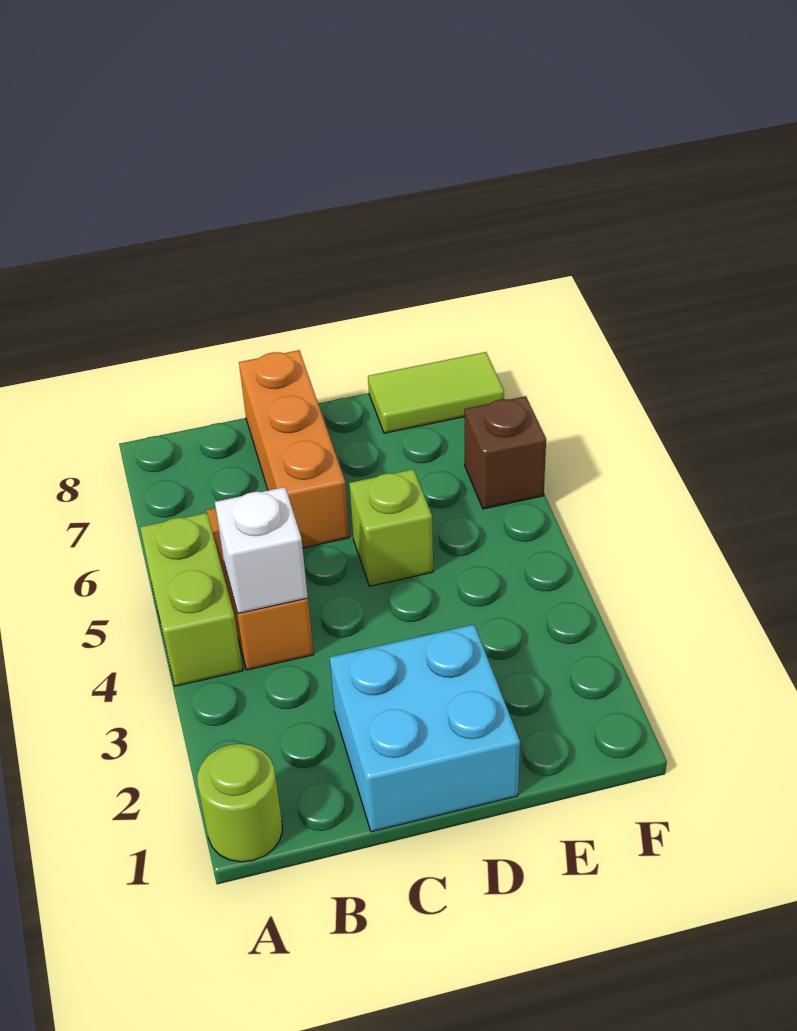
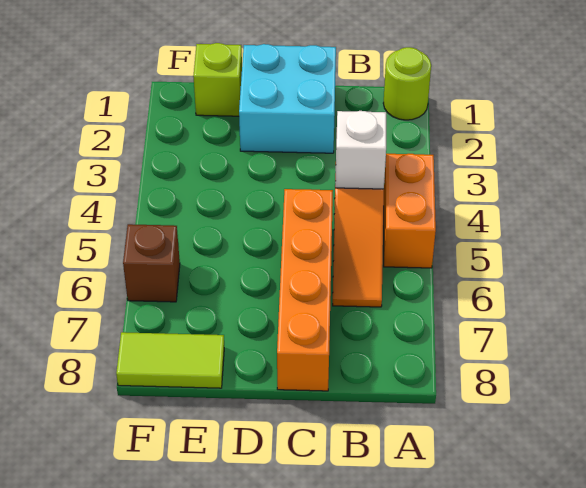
lime 1x2 brick [140,513,243,686] -> orange 1x2 brick [384,154,436,268]
orange 1x3 brick [239,350,349,548] -> orange 1x4 brick [277,189,333,391]
lime 1x1 brick [349,469,433,586] -> lime 1x1 brick moved to [193,43,242,116]

